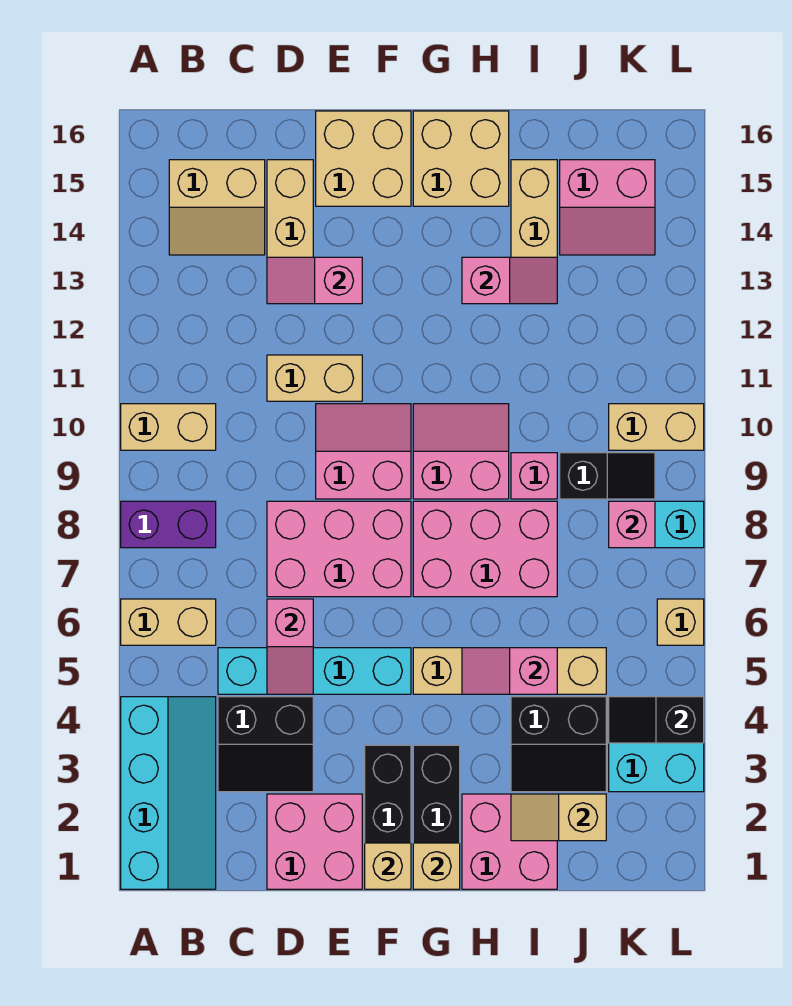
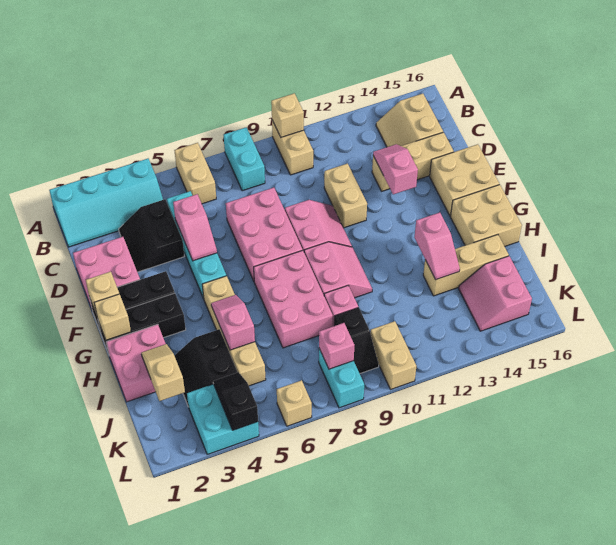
purple 1x2 brick [121,501,216,548] -> cyan 1x2 brick [224,127,265,191]
none -> tan 1x1 brick [271,93,304,137]
pink 1x2 slope [267,599,313,694] -> pink 1x2 slope turned to [173,194,217,261]

